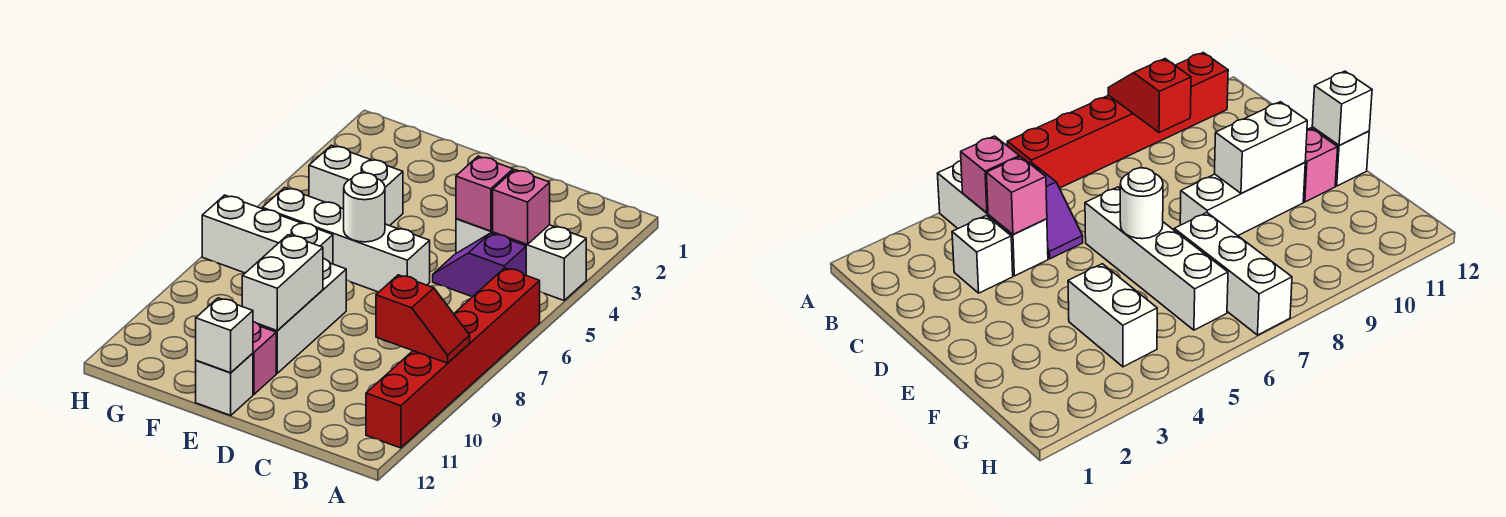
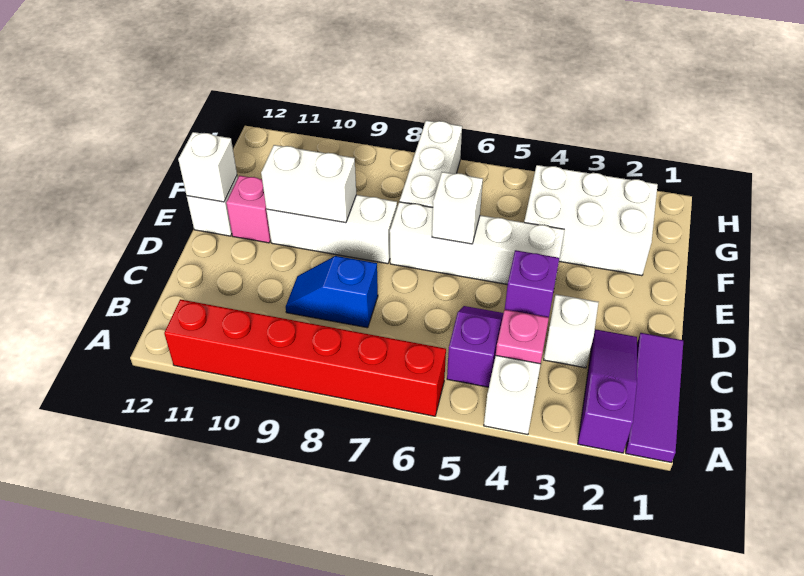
none -> purple 1x3 tile [626,333,683,463]
none -> purple 1x3 slope [578,329,637,453]
red 1x2 slope [376,275,470,363] -> none
pink 1x1 brick [493,170,550,244] -> pink 1x1 plate [496,310,549,364]
pink 1x1 brick [456,156,513,231] -> purple 1x1 brick [505,250,559,317]
none -> blue 1x2 slope [286,256,378,328]
white 1x4 brick [262,188,430,292] -> white 1x4 brick turned to [390,202,565,285]
white 1x1 round brick [344,173,385,242] -> white 1x1 brick [432,172,483,244]
white 1x2 brick [309,145,403,226] -> white 2x3 brick [524,165,658,276]

